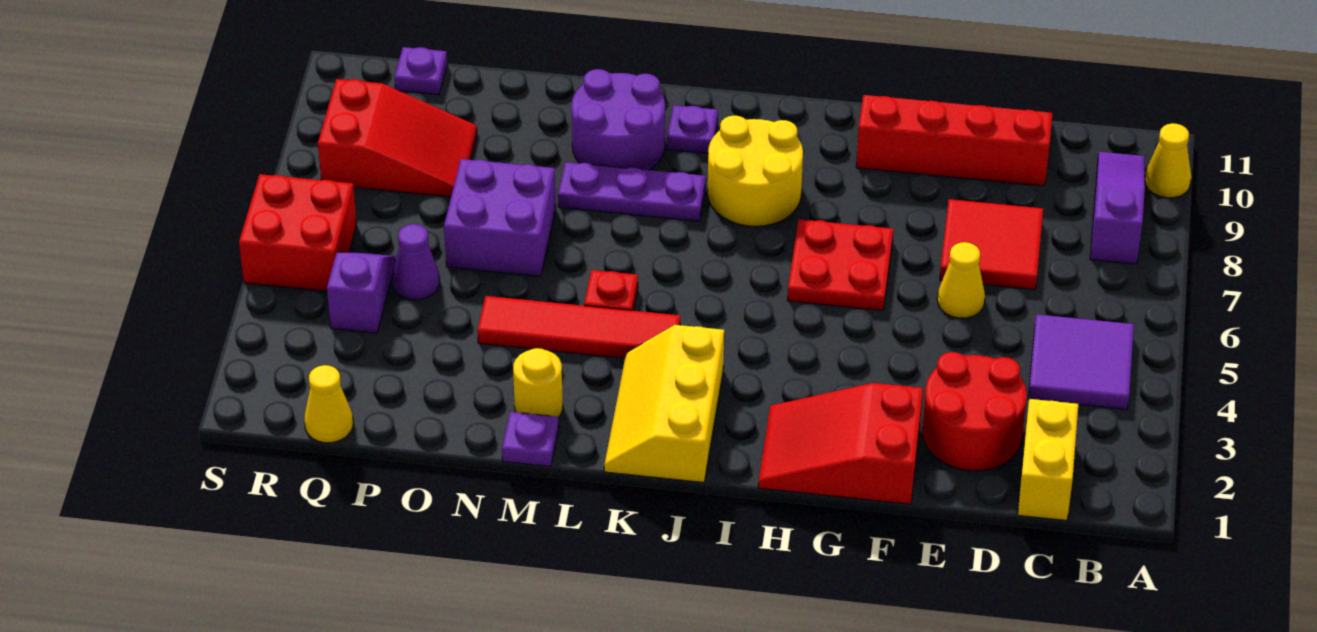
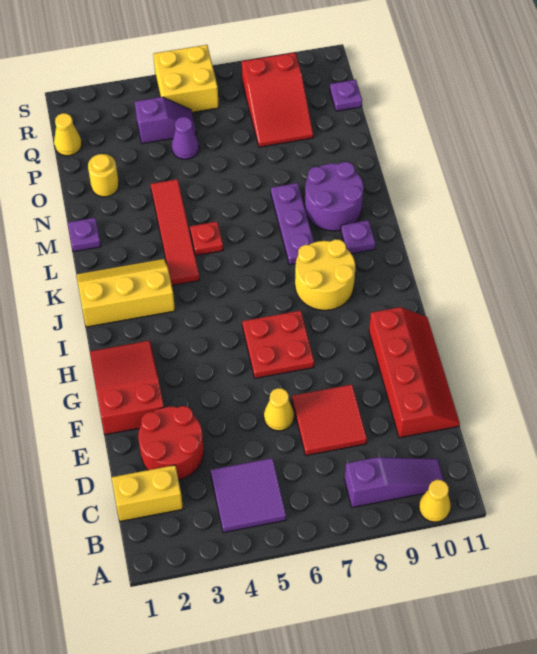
yellow 1x1 round brick [513,348,563,417] -> yellow 1x1 round brick moved to [88,154,119,197]
purple 2x2 brick [444,159,556,276] -> none
red 2x2 brick [239,174,357,291] -> yellow 2x2 brick [153,45,219,112]

